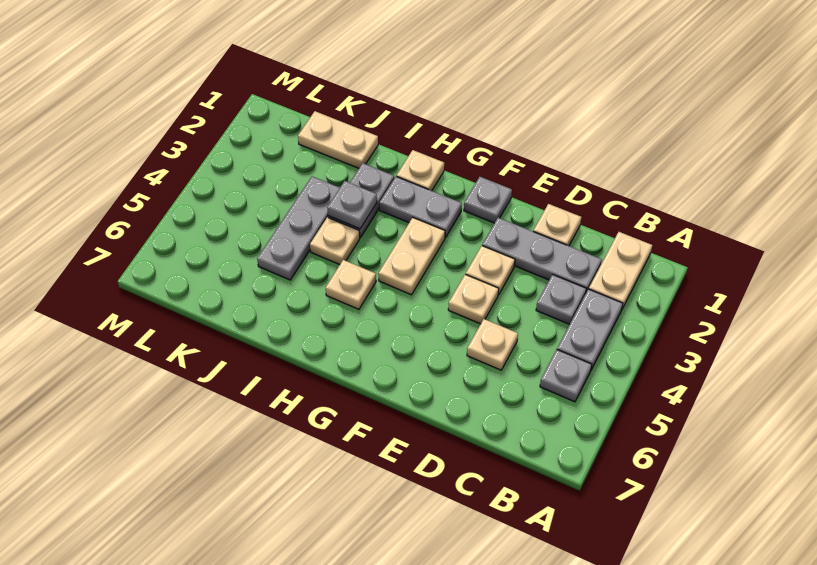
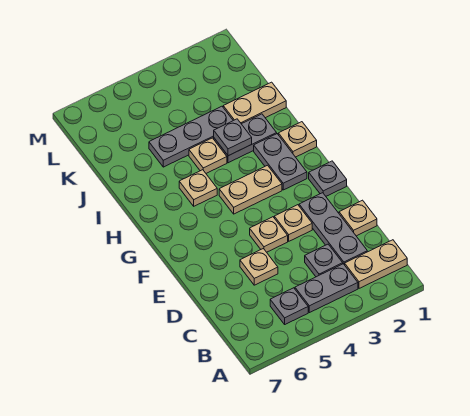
tan 1x2 plate [298,111,378,168] -> tan 1x2 plate turned to [223,82,286,124]

